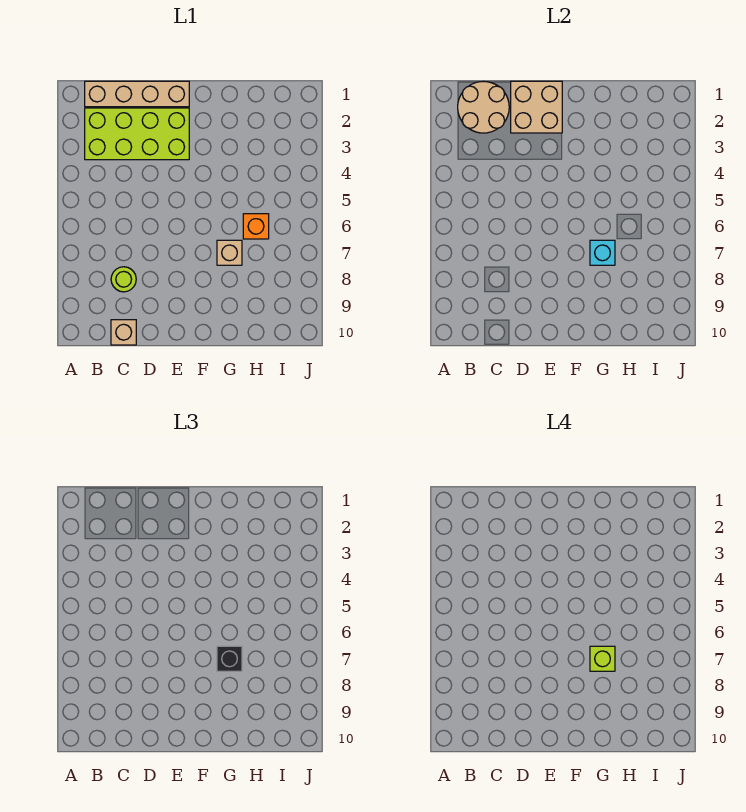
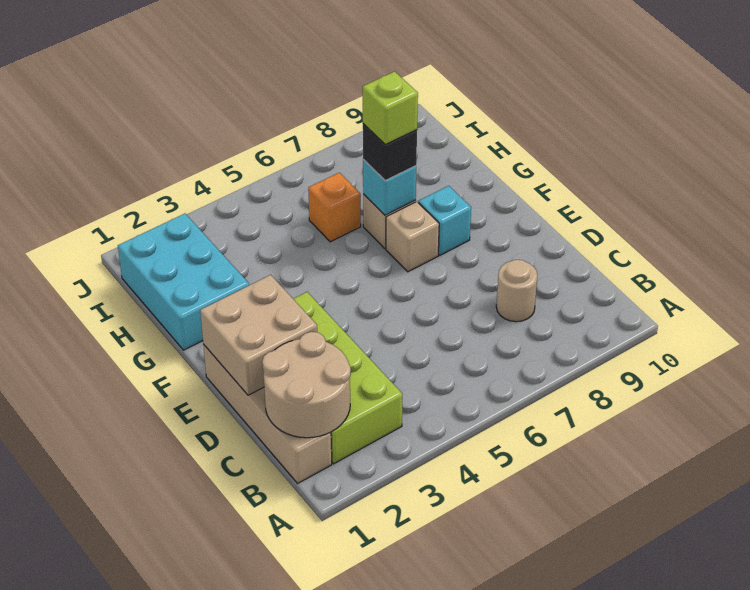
lime 1x1 round brick [111,267,136,292] -> tan 1x1 round brick [496,260,538,322]
tan 1x1 brick [111,320,136,345] -> tan 1x1 brick moved to [386,202,439,272]
none -> cyan 1x1 brick [418,186,471,255]
none -> cyan 2x3 brick [118,214,249,350]

